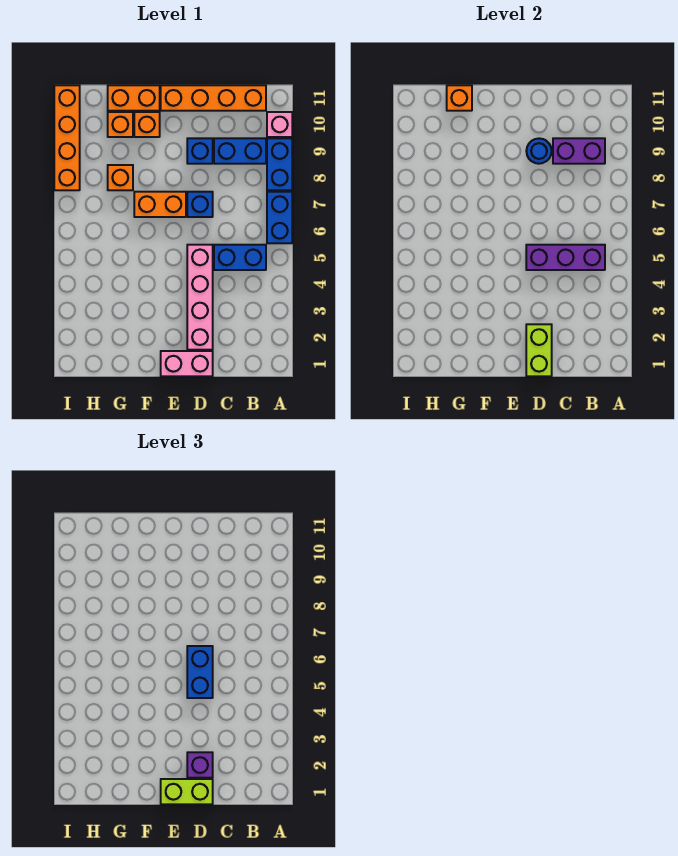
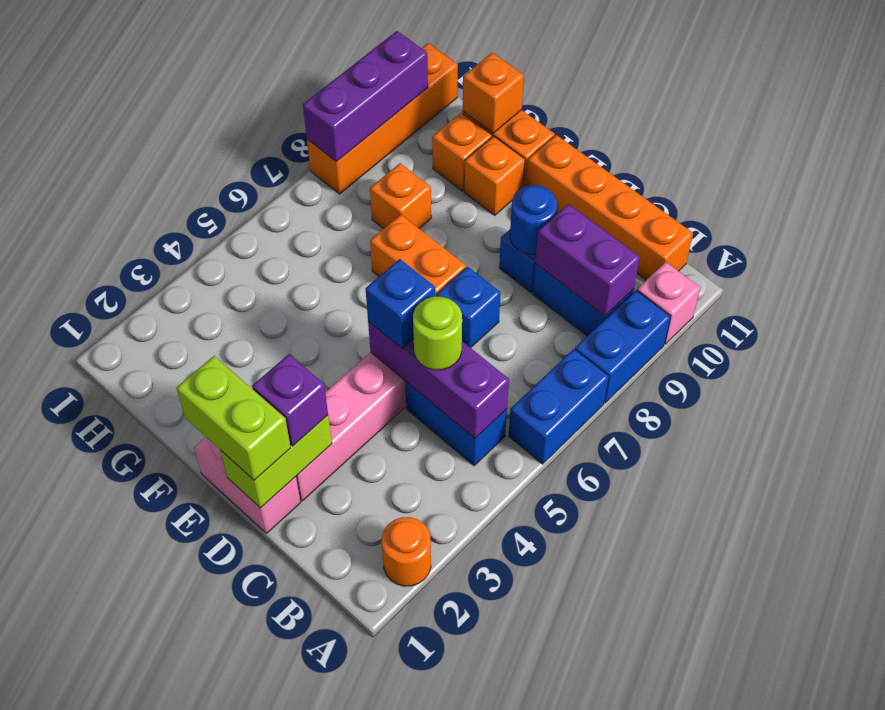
none -> orange 1x1 round brick [382,517,431,586]
none -> lime 1x1 round brick [413,297,462,370]
blue 1x2 brick [187,646,213,698] -> blue 1x1 brick [366,259,435,348]
none -> purple 1x3 brick [303,31,428,162]

